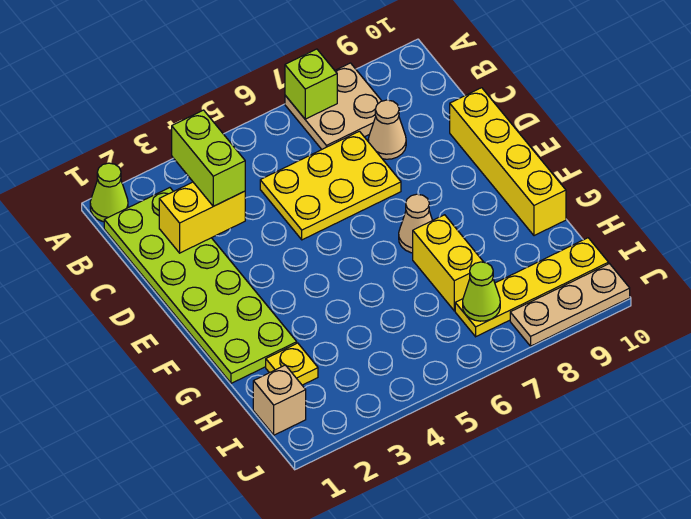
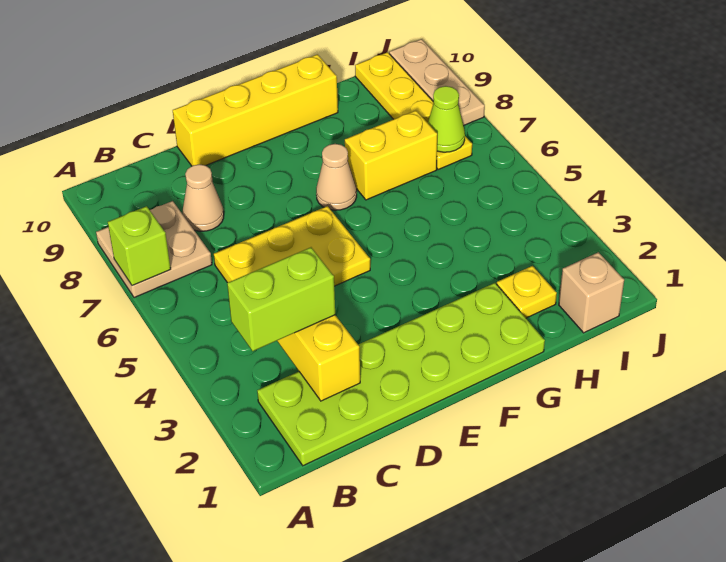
lime 1x1 cone [90,163,128,222] -> none
yellow 2x3 plate [260,131,401,240] -> yellow 2x3 plate turned to [214,206,370,286]

